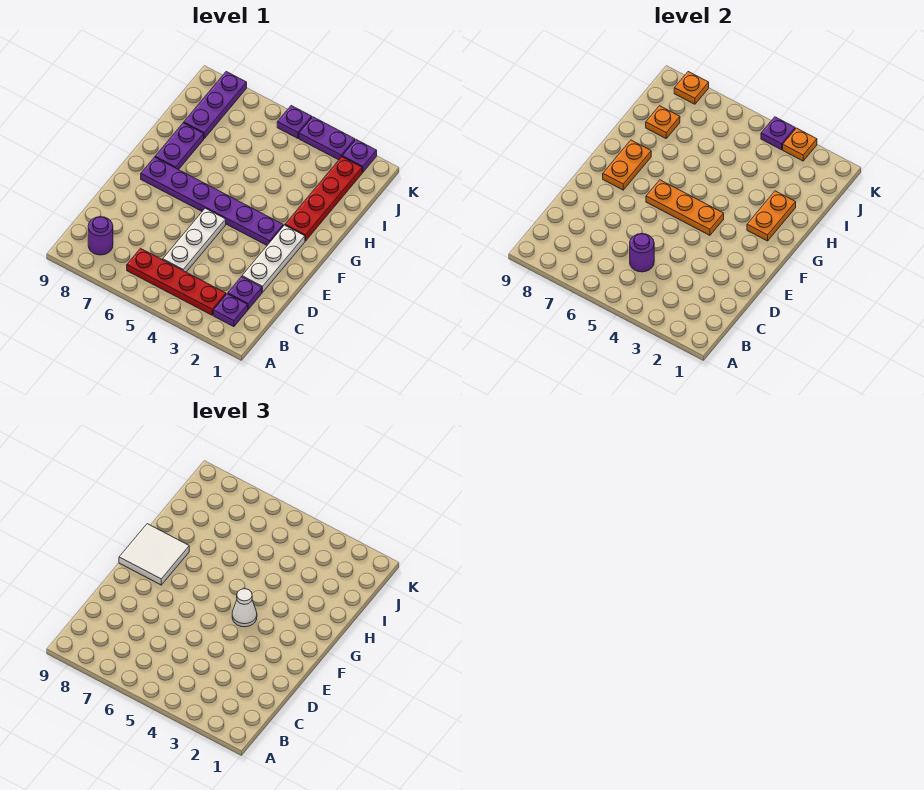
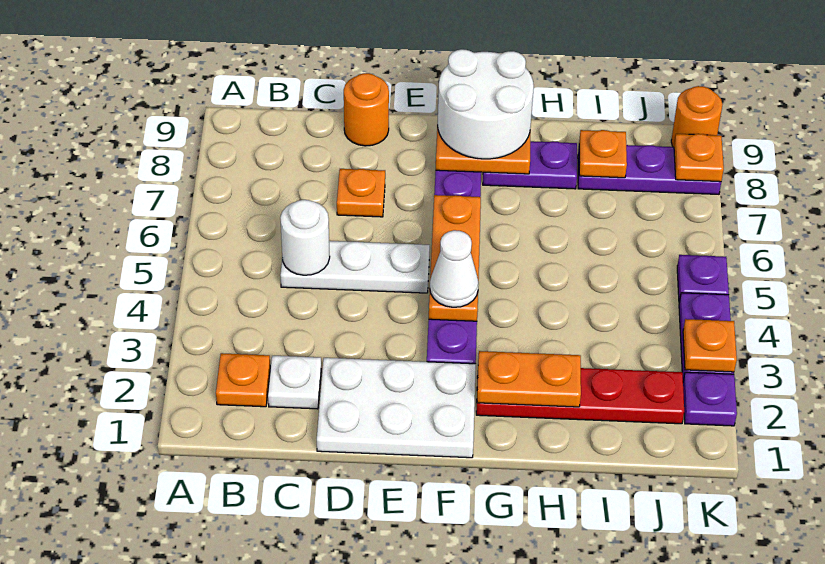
purple 1x1 plate [213,294,248,327] -> orange 1x1 plate [216,353,270,407]
red 1x4 plate [127,248,226,315] -> none
purple 1x1 round brick [88,217,113,255] -> none
purple 1x1 plate [228,277,262,309] -> white 1x1 plate [268,356,321,409]
purple 1x1 round brick [630,234,654,272] -> white 1x1 round brick [280,200,330,275]
white 1x3 plate [242,225,305,292] -> white 2x3 plate [317,358,476,458]
none -> orange 1x1 plate [337,169,385,217]
none -> orange 1x1 round brick [344,73,389,146]
white 2x2 tile [119,524,189,585] -> white 2x2 round brick [438,49,534,159]
purple 1x1 plate [761,117,795,150] -> none
none -> orange 1x1 round brick [671,86,723,147]

